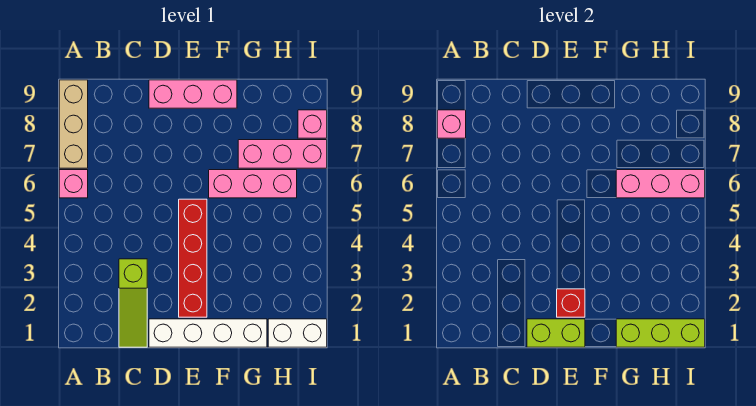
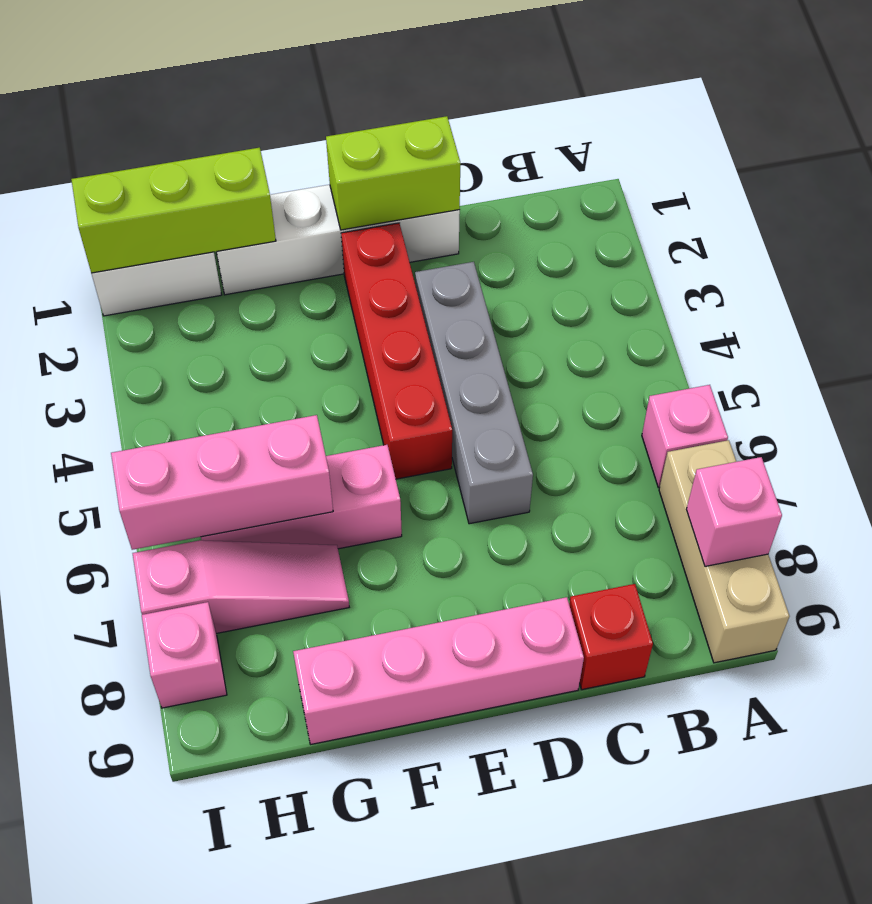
lime 1x3 slope [119,259,147,347] -> none
none -> grey 1x4 brick [415,262,533,524]
pink 1x3 brick [149,80,237,108] -> pink 1x4 brick [293,597,584,744]
red 1x1 brick [557,289,585,317] -> red 1x1 brick moved to [569,584,653,690]
pink 1x3 brick [238,140,327,168] -> pink 1x3 slope [133,540,349,634]

